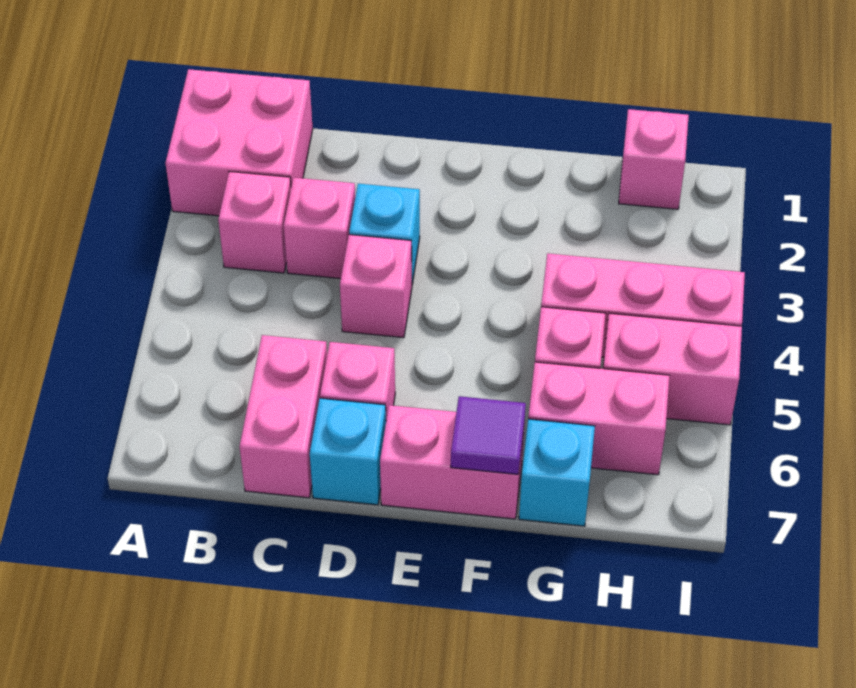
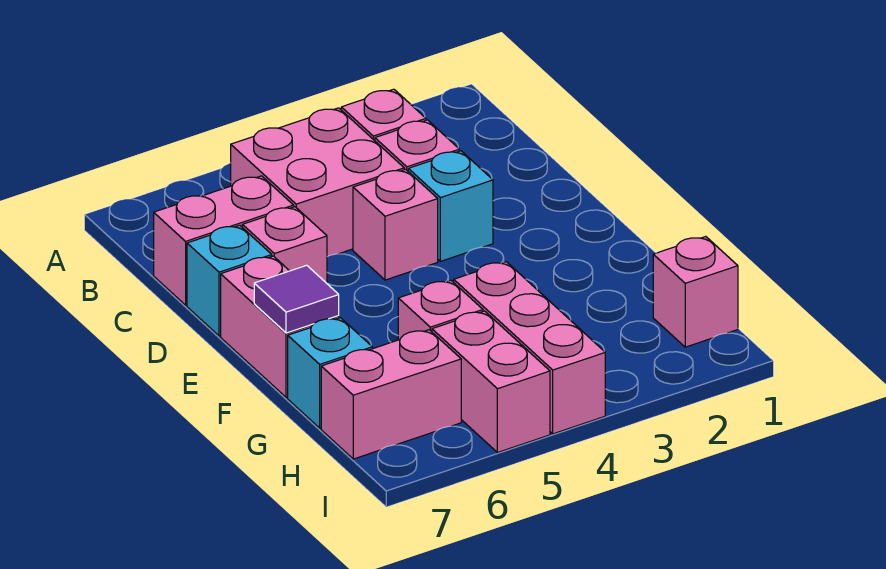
pink 2x2 brick [165,69,313,216] -> pink 2x2 brick moved to [231,108,404,257]
pink 1x2 brick [528,362,669,475] -> pink 1x2 brick turned to [321,330,461,459]

